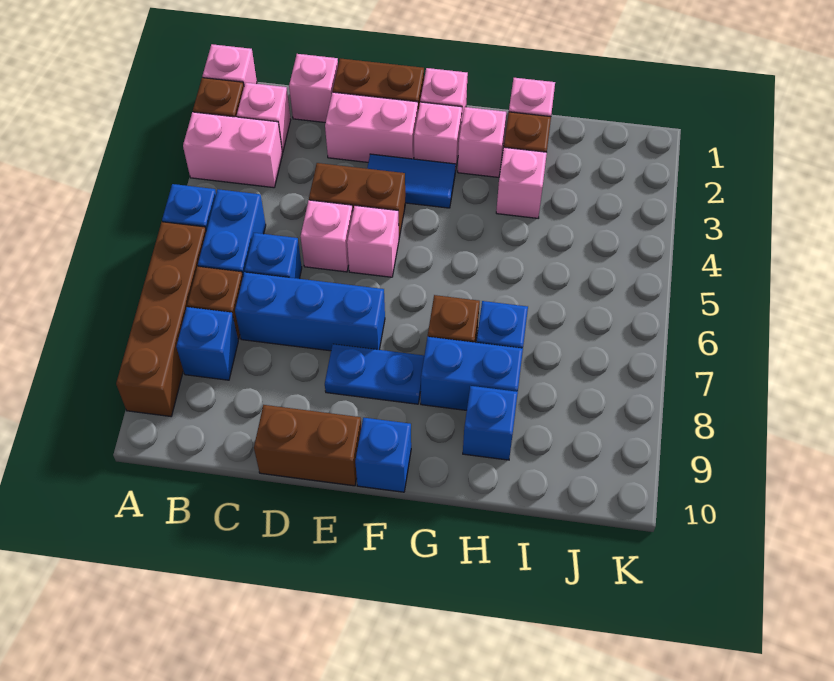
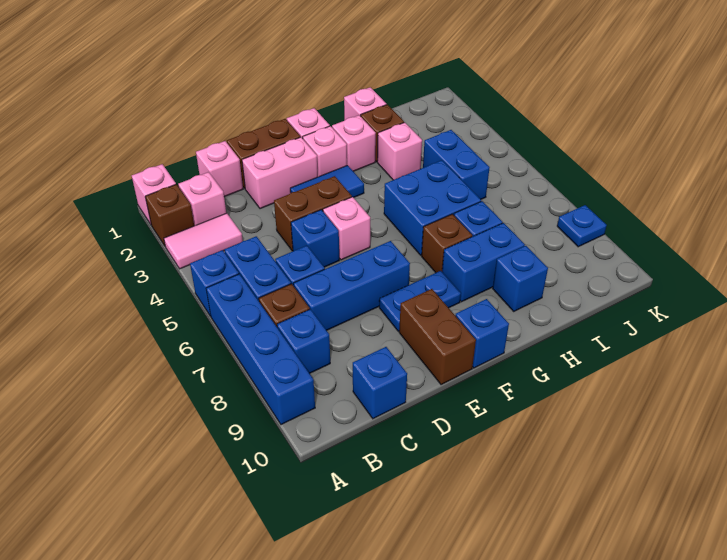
pink 1x2 brick [183,112,283,188] -> pink 1x2 tile [164,213,243,269]
brown 1x4 brick [116,222,206,416] -> blue 1x4 brick [206,274,315,425]
none -> blue 1x1 brick [353,347,407,419]
pink 1x1 brick [301,200,353,272] -> blue 1x1 brick [291,210,339,267]
brown 1x2 brick [254,405,361,486] -> brown 1x2 brick turned to [399,289,476,385]
none -> blue 2x2 brick [384,160,481,255]
none -> blue 1x2 brick [423,130,490,199]
none -> blue 1x1 plate [557,205,607,247]

